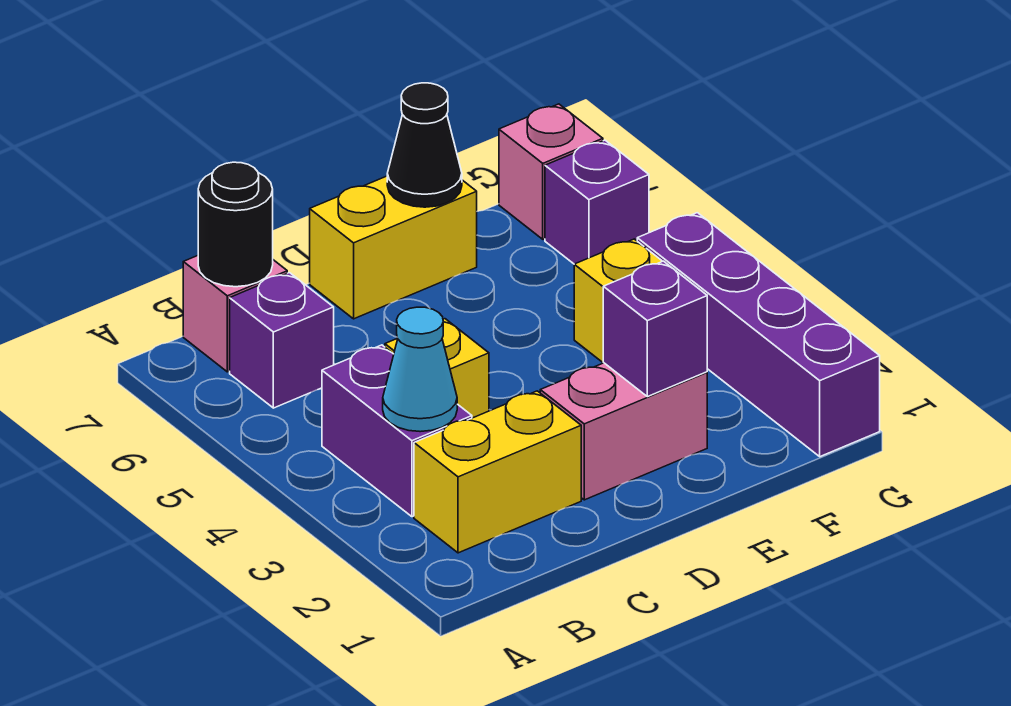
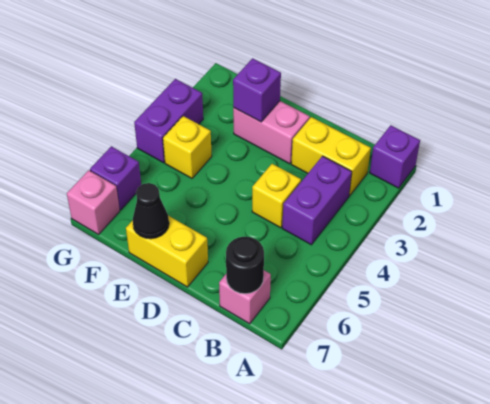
cyan 1x1 cone [383,307,457,432] -> none
purple 1x1 brick [230,273,334,408] -> purple 1x1 brick moved to [370,125,420,188]
purple 1x4 brick [637,213,880,457] -> purple 1x2 brick [134,79,203,163]

